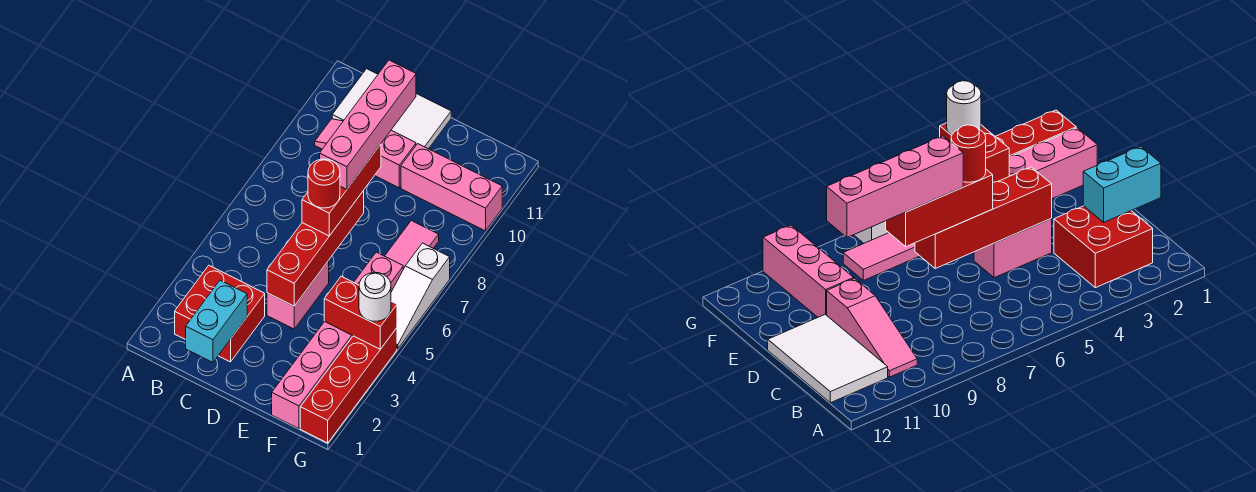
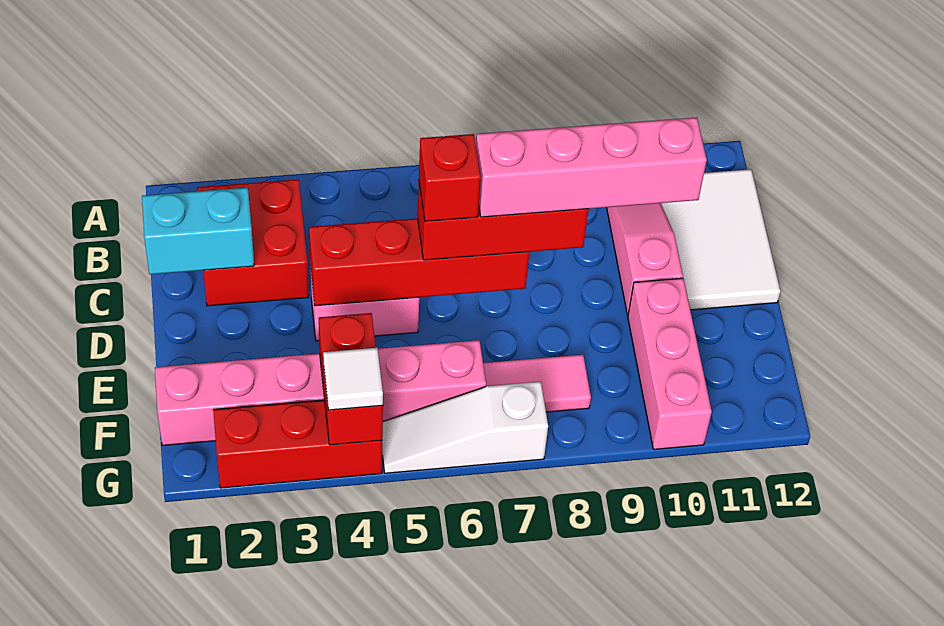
red 1x1 round brick [308,159,340,208] -> red 1x1 brick [419,134,481,221]
red 1x4 brick [300,328,397,443] -> red 1x3 brick [214,400,382,488]
white 1x1 round brick [359,273,391,321] -> white 1x1 tile [323,348,383,410]

